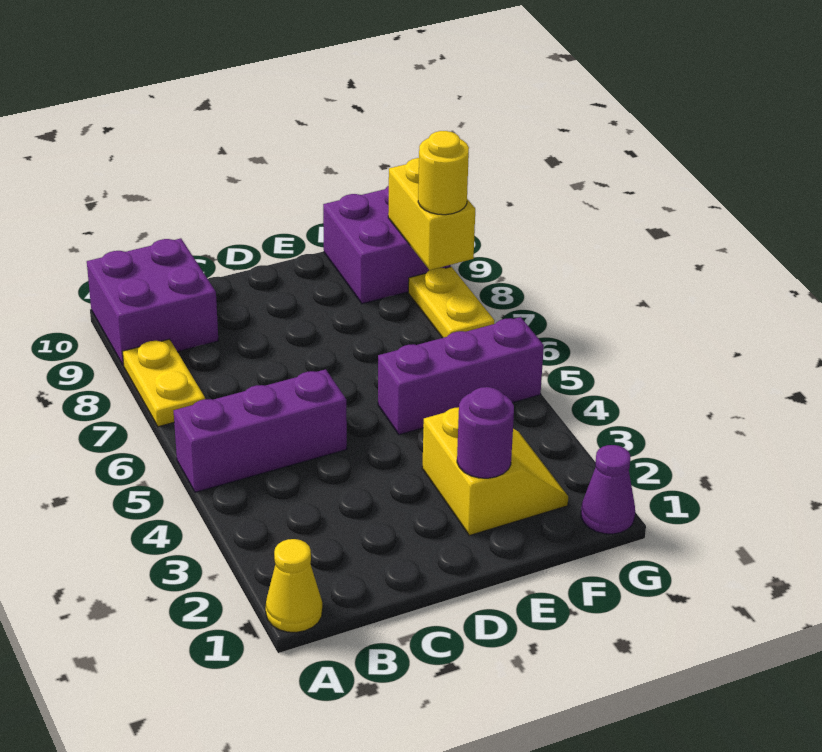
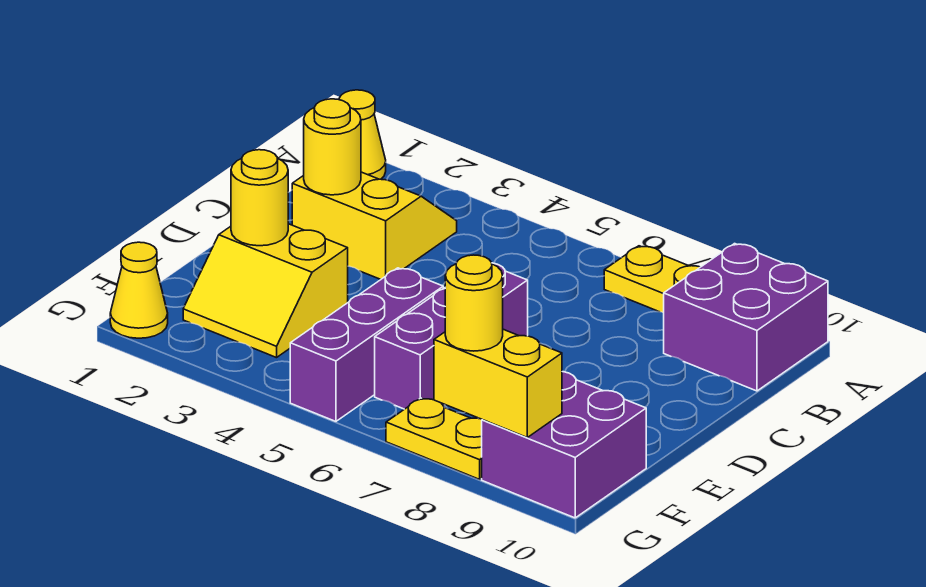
purple 1x3 brick [174,369,347,492] -> purple 1x3 brick moved to [375,263,528,409]
none -> yellow 2x2 slope [292,172,457,279]
none -> yellow 1x1 round brick [304,99,361,195]
purple 1x1 round brick [457,387,514,478] -> yellow 1x1 round brick [231,150,288,246]
purple 1x1 cone [581,445,635,534] -> yellow 1x1 cone [110,242,168,338]

